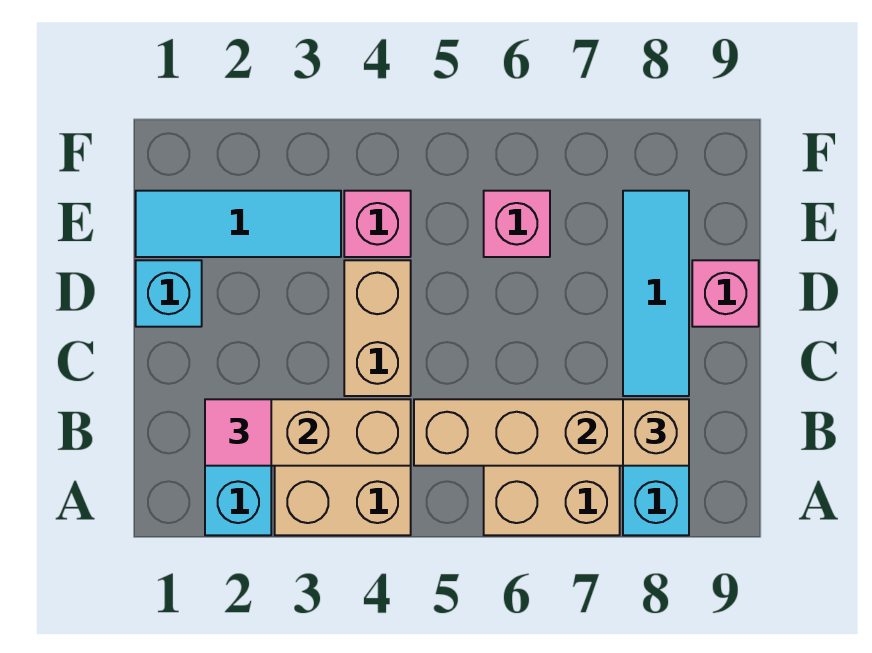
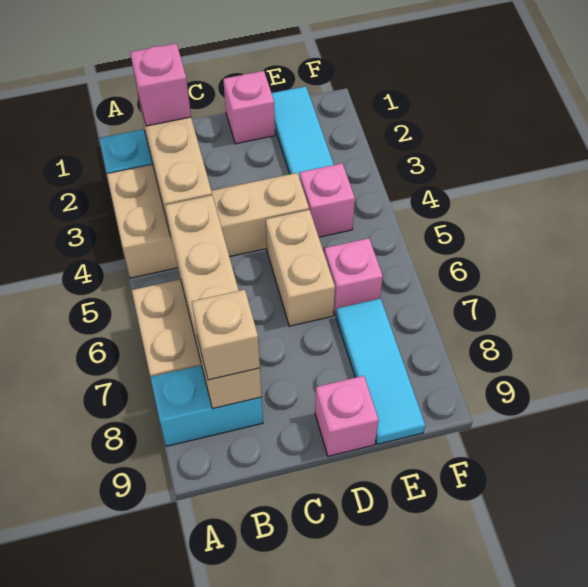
pink 1x1 tile [205,399,271,466] -> pink 1x1 brick [130,43,191,126]
cyan 1x3 tile [623,191,689,396] -> cyan 1x3 tile turned to [336,298,425,444]
cyan 1x1 brick [136,260,202,327] -> pink 1x1 brick [223,71,275,144]
none -> tan 1x2 brick [266,210,335,326]

